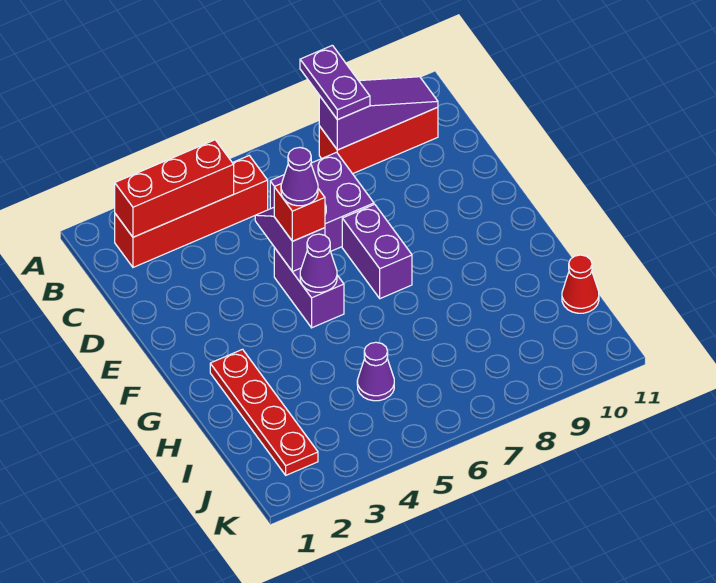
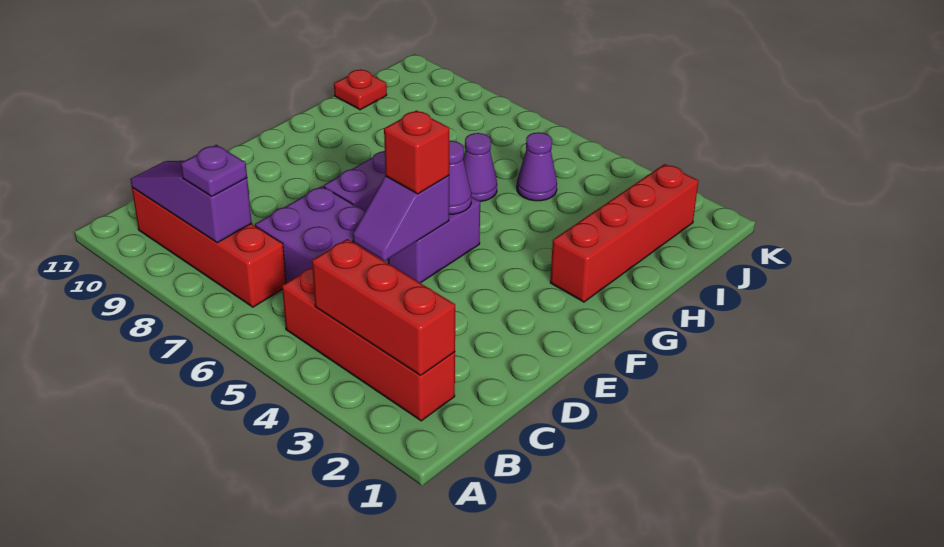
purple 1x2 plate [300,45,370,120] -> purple 1x1 plate [181,145,247,196]
red 1x3 brick [319,107,438,174] -> red 1x4 brick [132,187,286,307]
purple 1x1 cone [281,147,318,206] -> purple 1x1 cone moved to [463,133,497,201]
red 1x4 plate [210,349,318,475] -> red 1x4 brick [550,164,698,302]
red 1x1 cone [562,255,599,313] -> red 1x1 plate [334,70,387,110]

